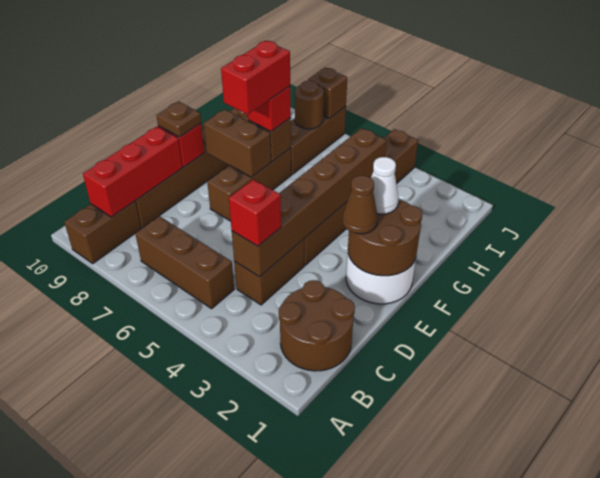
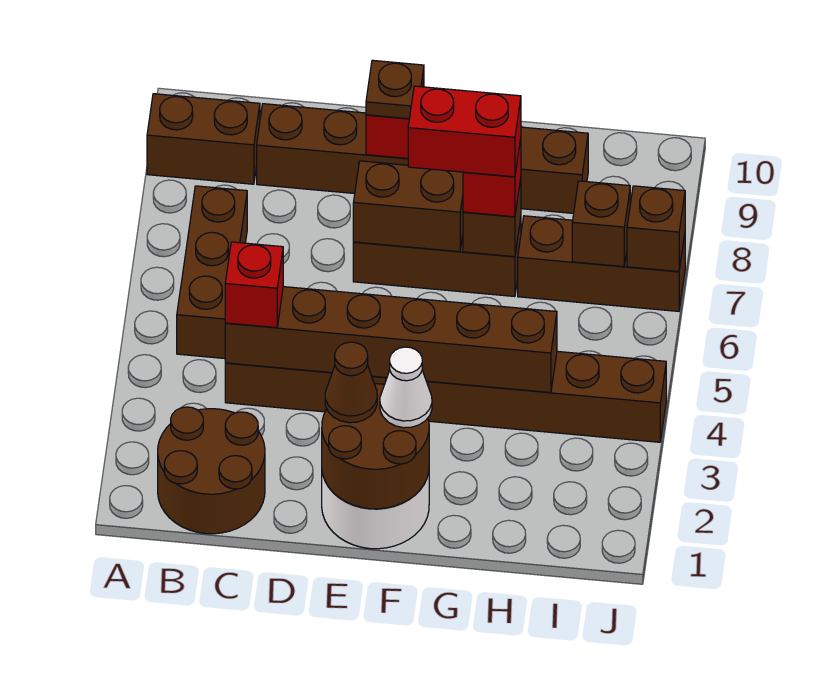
red 1x3 brick [83,127,182,217] -> none
brown 1x2 brick [203,109,271,177] -> brown 1x2 brick turned to [353,161,463,252]
brown 1x1 round brick [295,81,324,129] -> brown 1x1 brick [572,181,630,267]

